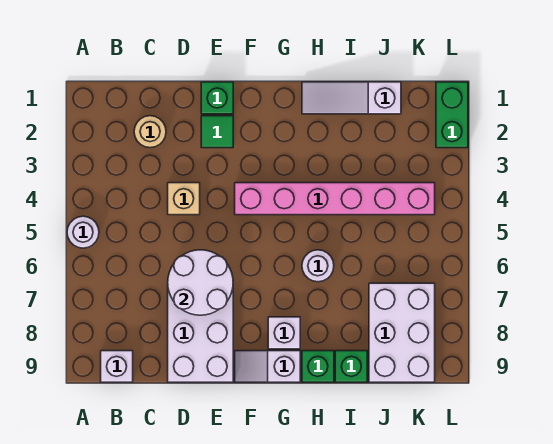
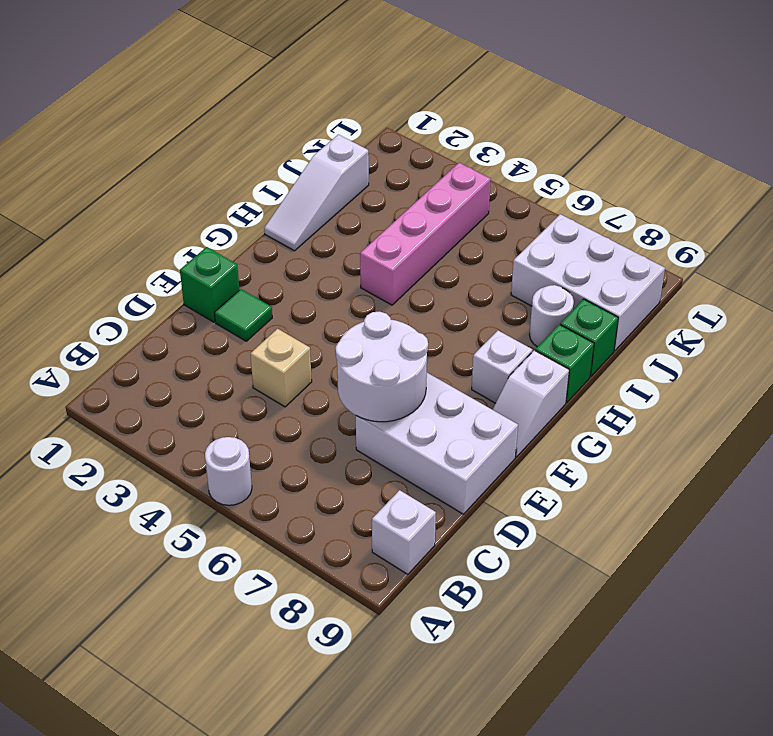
tan 1x1 round brick [134,116,166,148] -> none
pink 1x6 brick [235,183,435,215] -> pink 1x4 brick [360,163,491,305]
white 1x1 round brick [302,250,334,282] -> white 1x1 round brick moved to [530,285,574,347]
green 1x2 brick [436,82,468,148] -> none

